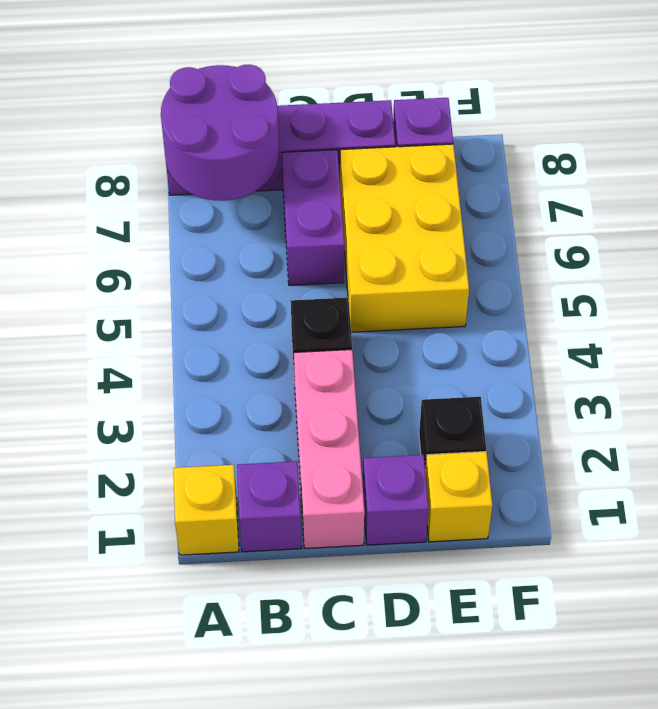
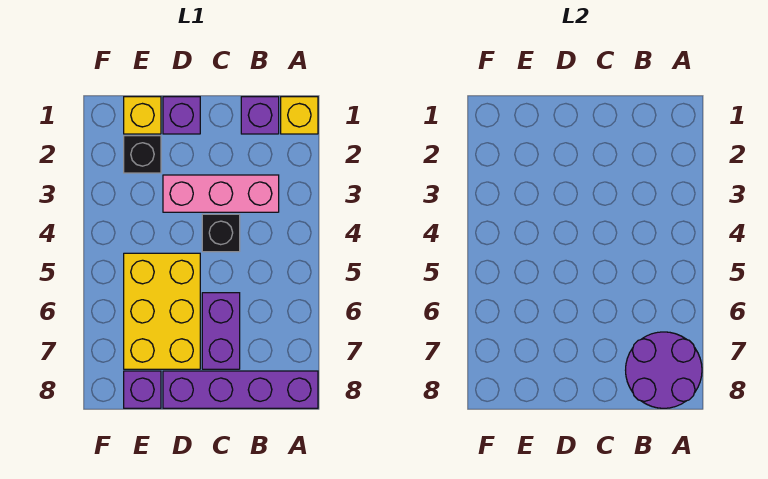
pink 1x3 brick [294,350,365,548] -> pink 1x3 brick turned to [163,175,279,212]

